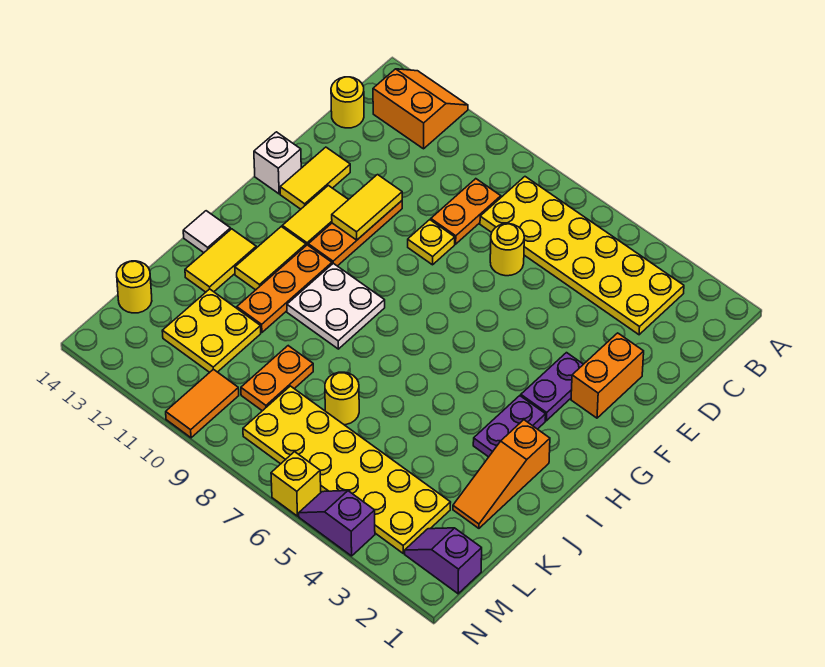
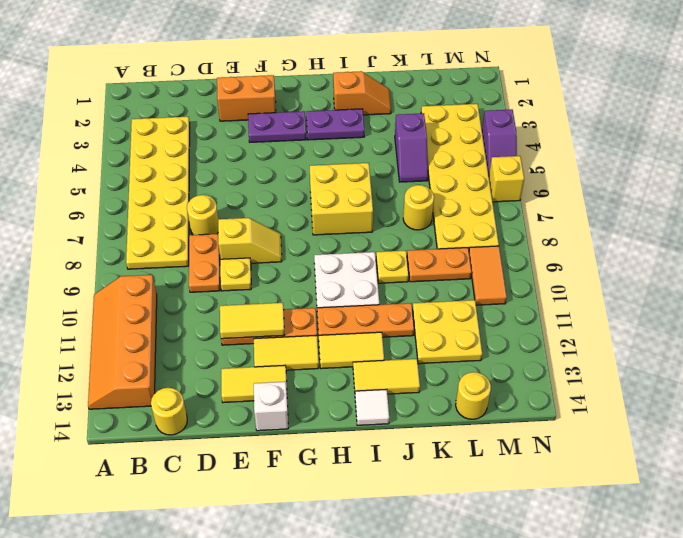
orange 2x2 slope [373,69,468,149] -> orange 2x4 slope [88,275,157,409]
orange 1x2 plate [431,179,501,244] -> orange 1x2 plate turned to [189,234,220,292]
none -> yellow 1x2 slope [218,218,282,263]
none -> yellow 2x2 brick [310,163,373,235]
orange 1x3 slope [453,420,550,528] -> orange 1x2 slope [333,71,391,115]
none -> yellow 1x1 plate [376,251,409,283]
purple 1x2 slope [405,528,482,594] -> purple 1x2 slope moved to [395,113,428,182]
orange 1x2 tile [166,369,239,438] -> orange 1x2 tile turned to [469,246,507,305]

